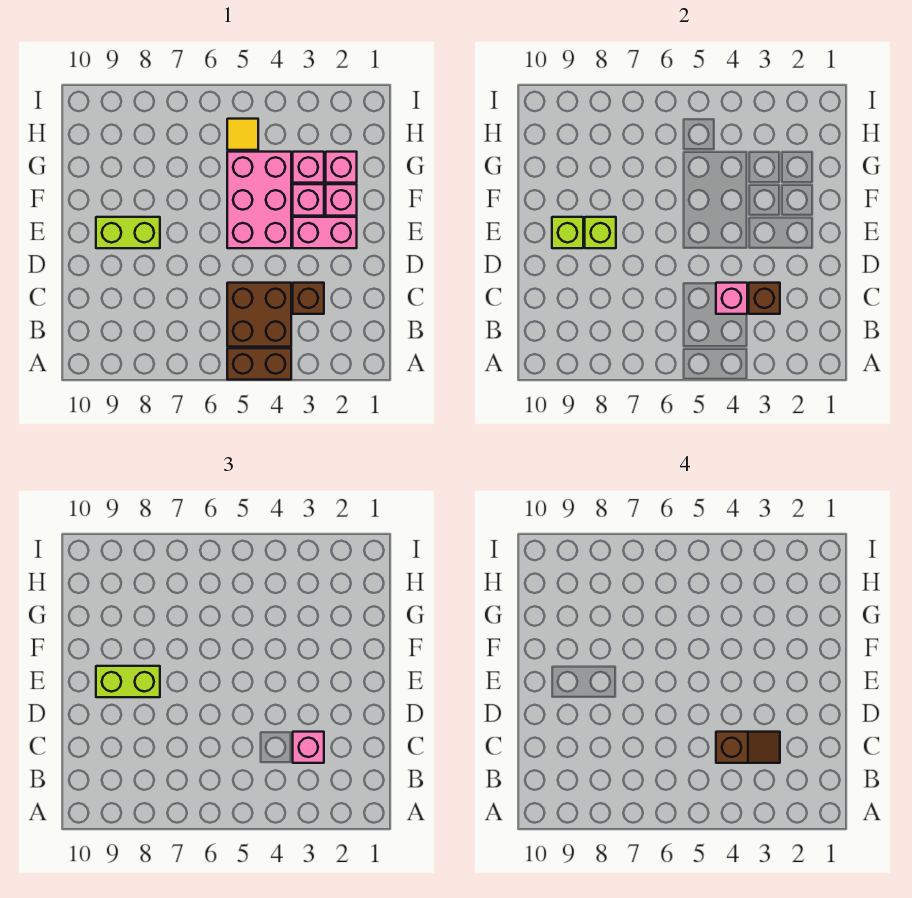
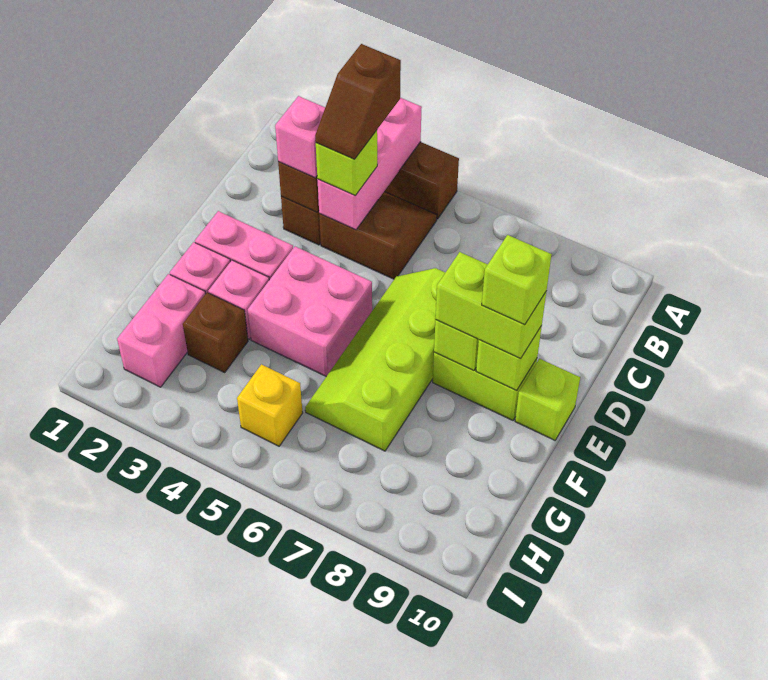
brown 2x2 brick [227,283,291,347] -> brown 2x2 slope [319,192,437,279]
brown 1x2 slope [716,732,780,763] -> brown 1x2 slope turned to [315,44,401,159]
pink 1x1 brick [716,283,747,314] -> pink 1x3 brick [317,98,422,230]
none -> lime 1x1 brick [316,130,377,195]
none -> lime 2x4 slope [305,268,445,451]
pink 2x3 brick [227,152,291,248] -> pink 2x2 brick [248,247,372,377]
none -> lime 1x1 brick [482,235,552,325]
none -> lime 1x1 brick [515,359,580,440]
pink 1x1 brick [326,152,357,183] -> pink 1x2 brick [117,274,205,387]
pink 1x1 brick [293,152,324,183] -> brown 1x1 brick [183,293,248,372]
yellow 1x1 tile [227,119,258,150] -> yellow 1x1 brick [237,364,303,446]

